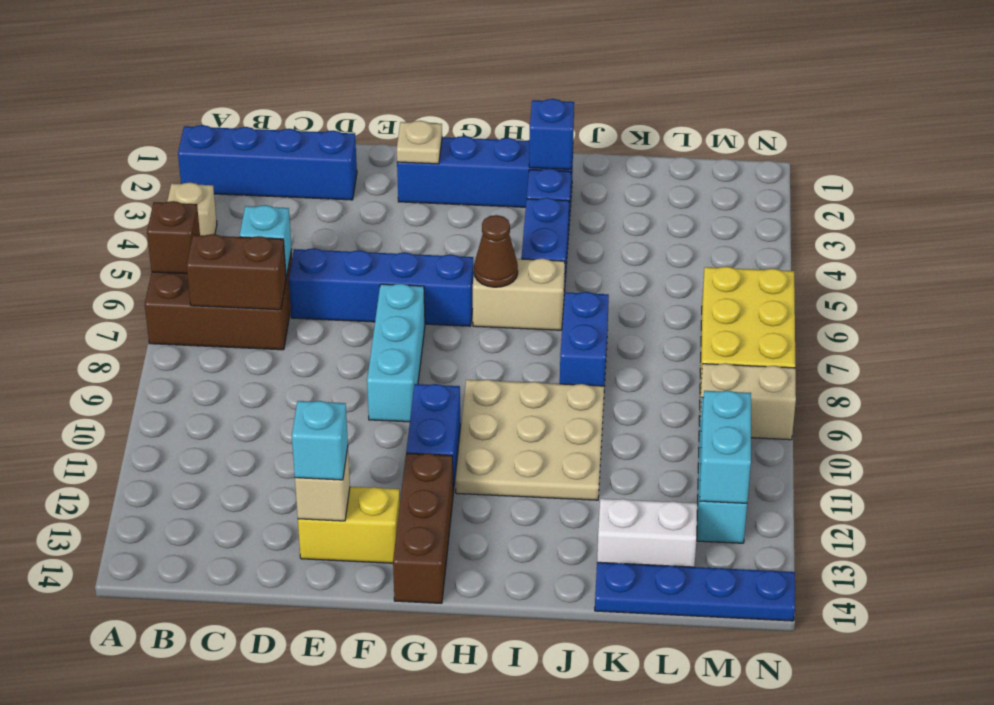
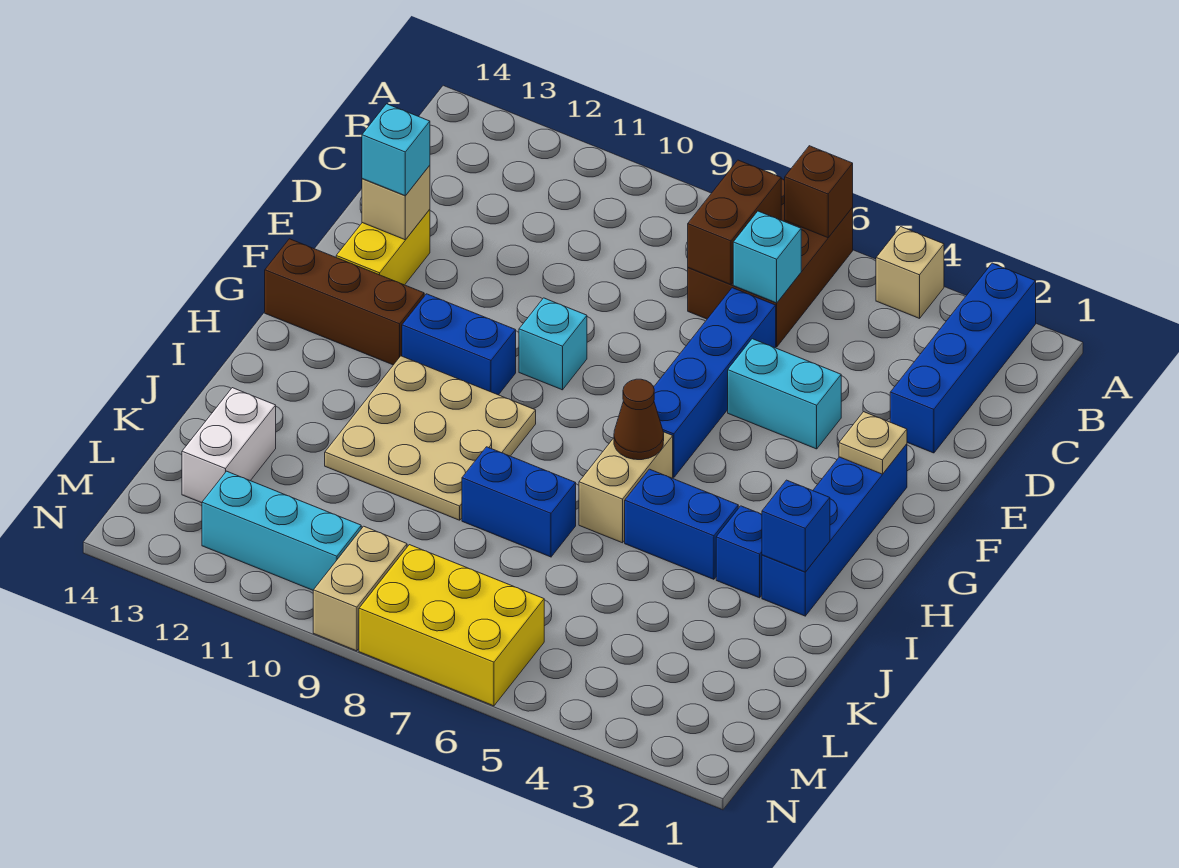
cyan 1x3 brick [367,284,425,422] -> cyan 1x1 brick [519,298,587,390]
blue 1x4 plate [595,562,795,621] -> none
cyan 1x2 brick [700,391,751,503] -> cyan 1x2 brick moved to [728,339,841,449]

